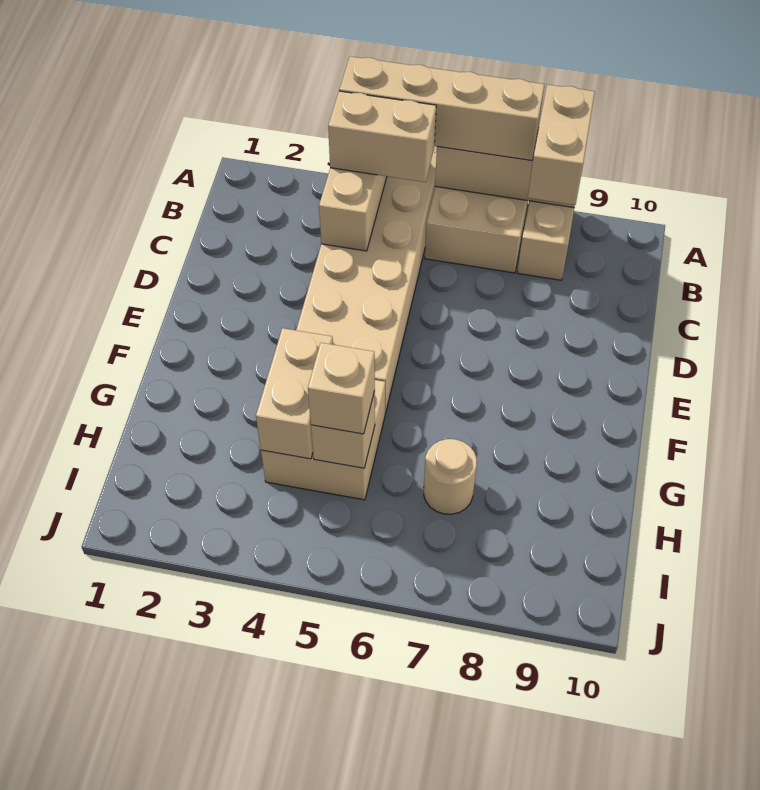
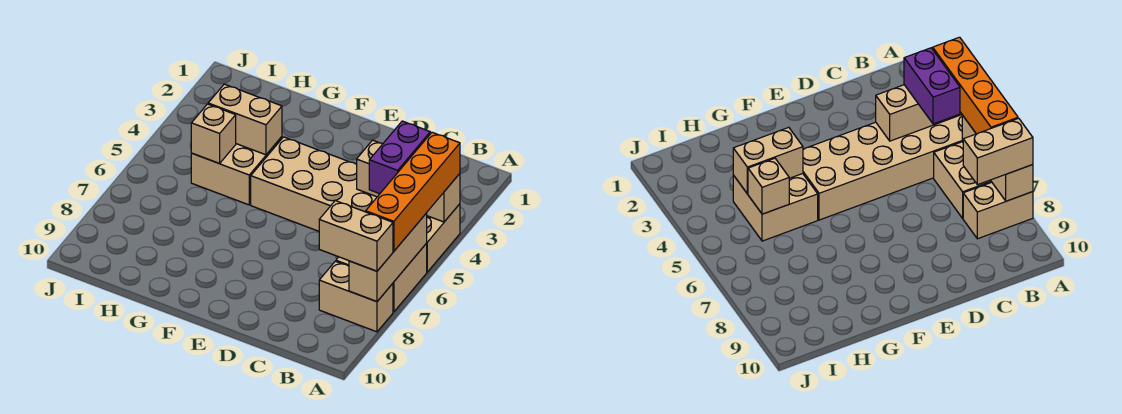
tan 1x4 brick [339,56,545,161] -> orange 1x4 brick [366,132,460,251]
tan 1x2 brick [328,91,436,182] -> purple 1x2 brick [369,121,430,194]
tan 1x1 brick [308,343,375,434] -> none
tan 1x1 round brick [424,439,477,514] -> none

